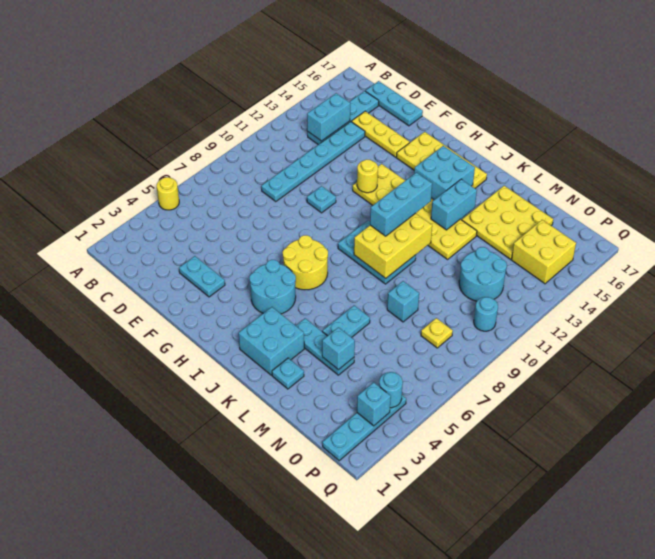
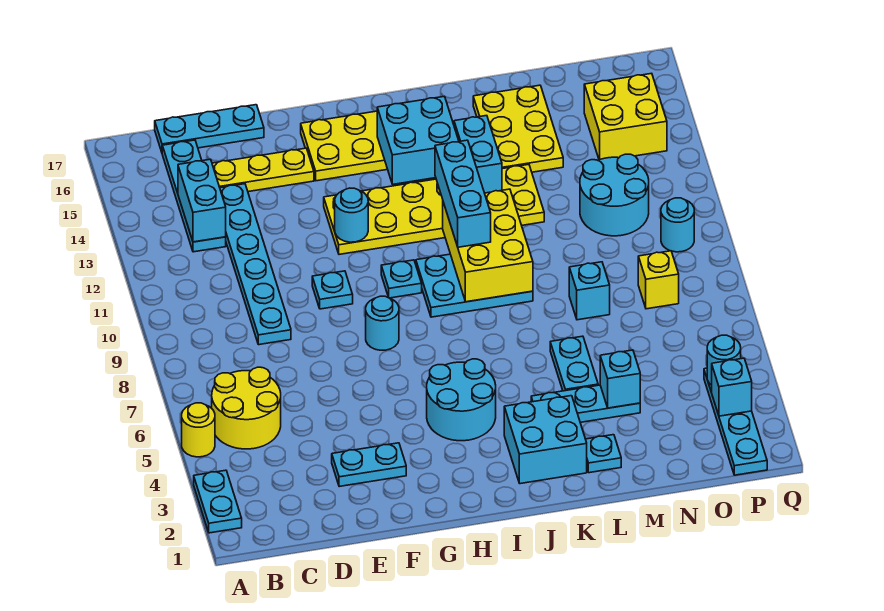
none -> cyan 1x2 plate [194,470,242,533]
none -> cyan 1x1 round brick [366,296,399,350]
yellow 1x1 round brick [357,160,378,193] -> cyan 1x1 round brick [335,188,368,242]
yellow 2x2 round brick [283,235,328,290] -> yellow 2x2 round brick moved to [212,367,281,449]
none -> cyan 1x1 plate [381,260,422,298]
yellow 3x3 plate [462,186,553,259] -> yellow 2x3 plate [473,85,563,172]
yellow 1x1 plate [421,318,453,348] -> yellow 1x1 brick [638,251,679,309]

